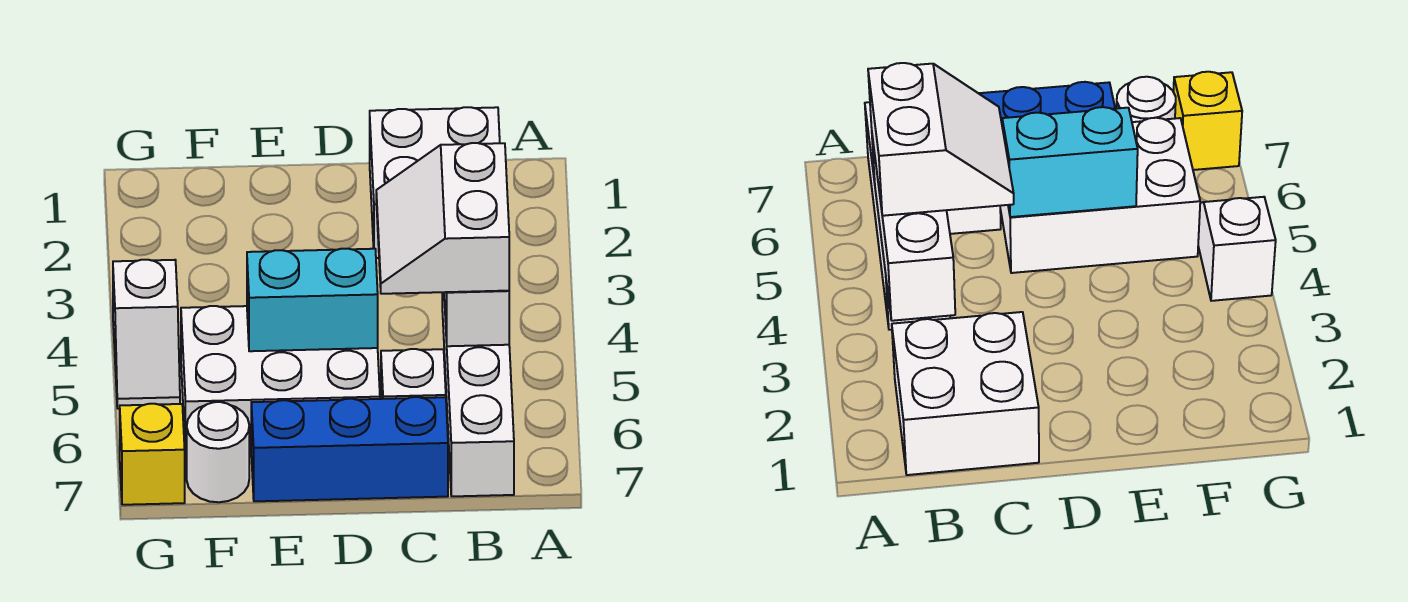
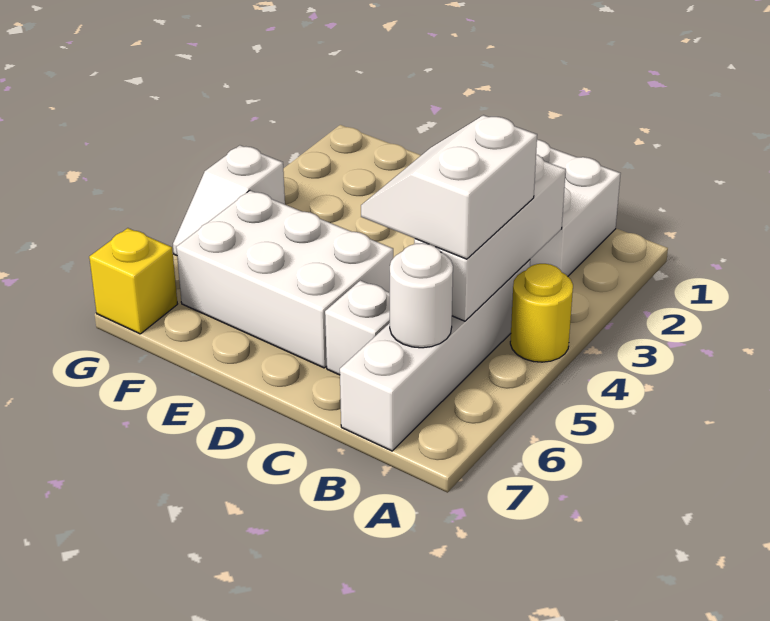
none -> yellow 1x1 round brick [510,264,573,362]
blue 1x3 brick [251,397,448,501] -> none
cyan 1x2 brick [247,249,378,351] -> none
white 1x1 round brick [187,402,249,502] -> white 1x1 round brick moved to [390,243,453,348]

